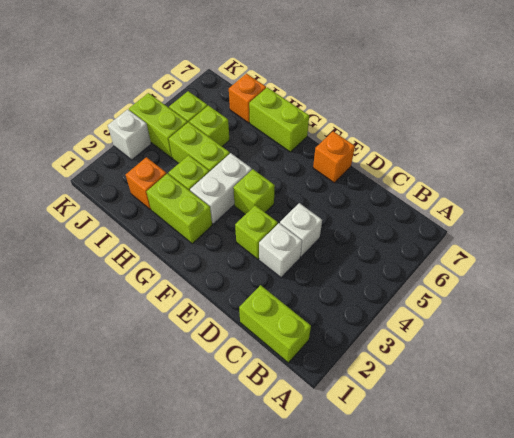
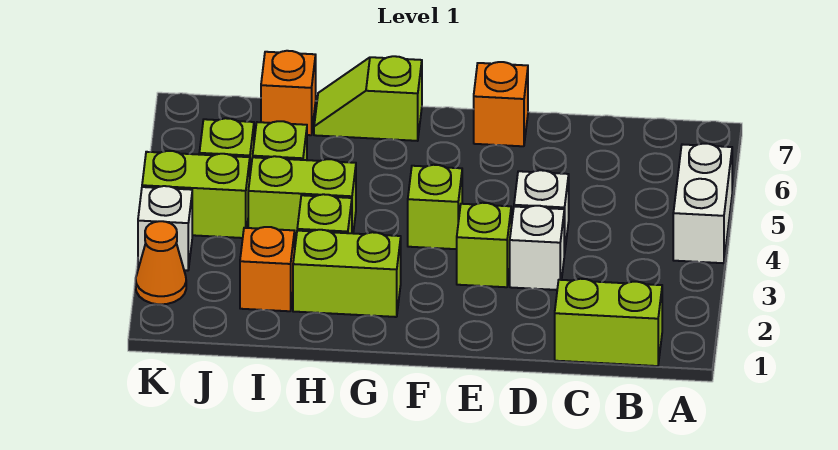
white 1x2 brick [190,153,252,224] -> white 1x2 brick moved to [673,144,732,263]
lime 1x2 brick [249,87,309,152] -> lime 1x2 slope [314,56,422,141]
none -> orange 1x1 cone [136,221,186,304]

